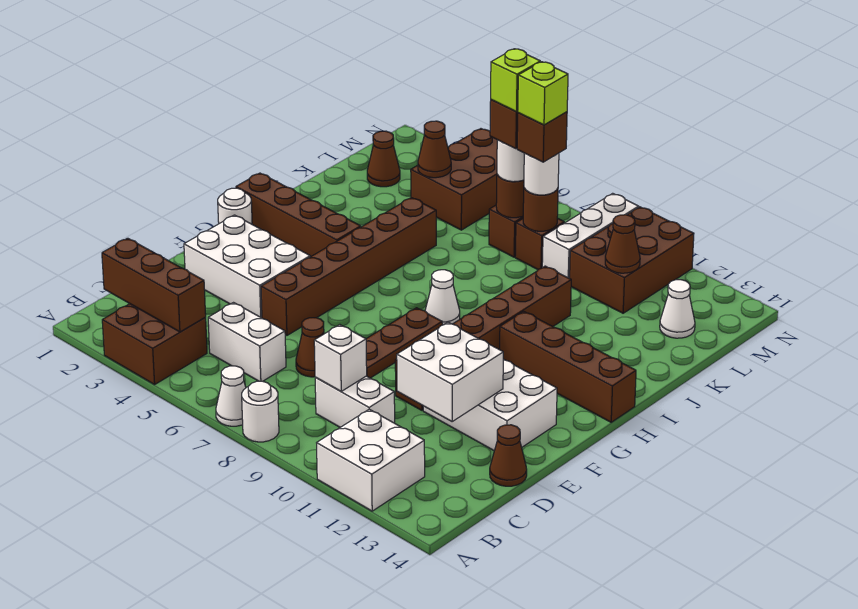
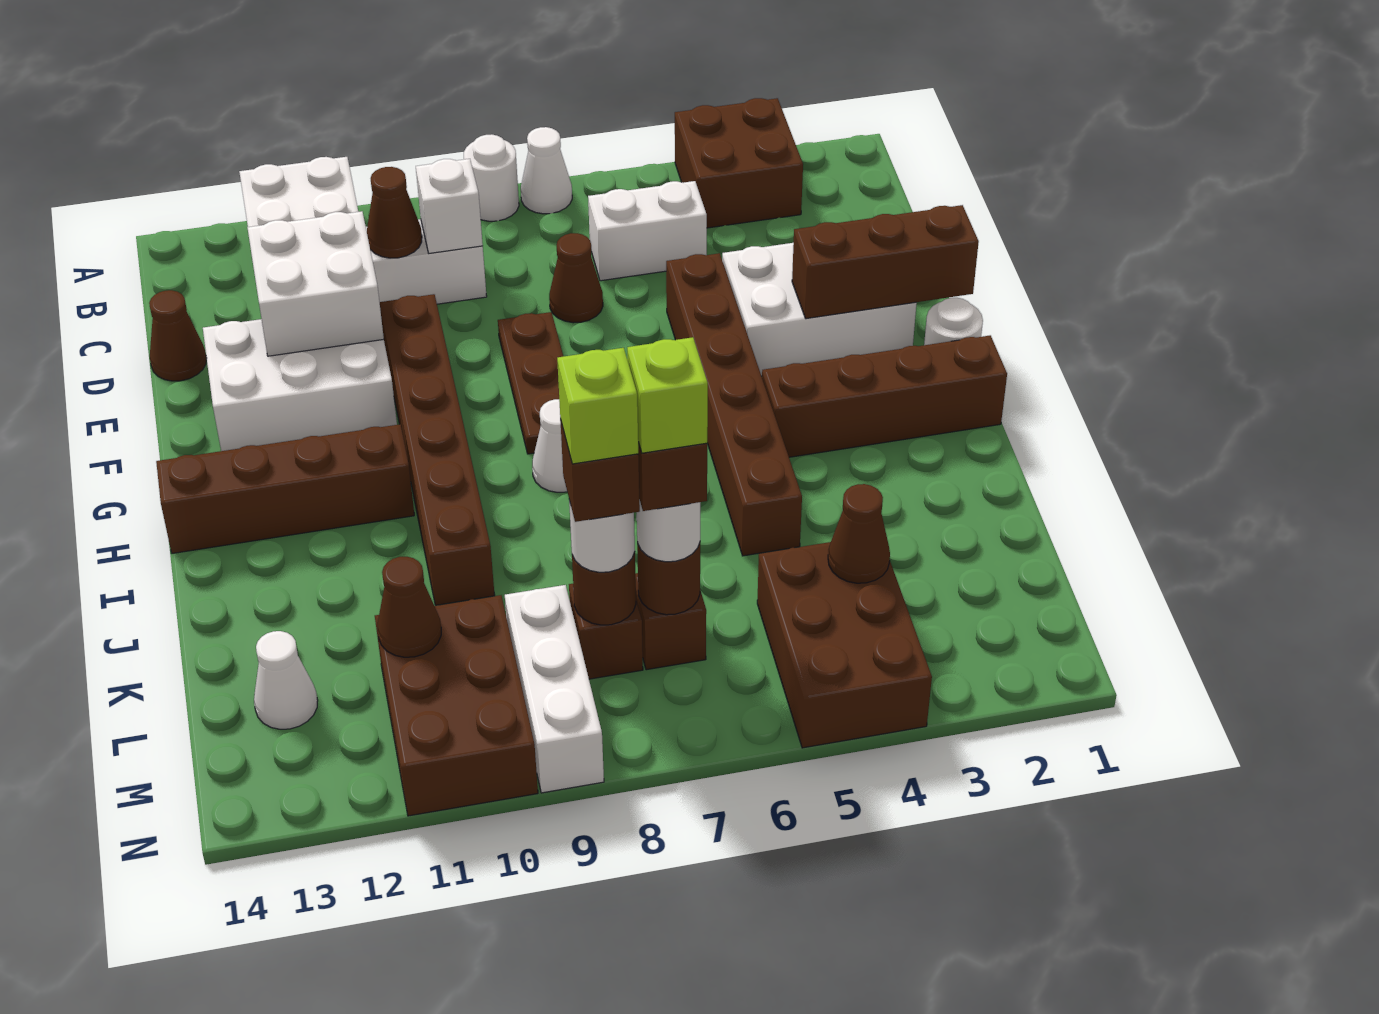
brown 1x3 brick [102,238,206,332] -> brown 1x3 brick moved to [792,205,979,319]
brown 1x1 cone [367,131,400,187] -> brown 1x1 cone moved to [367,167,422,258]

